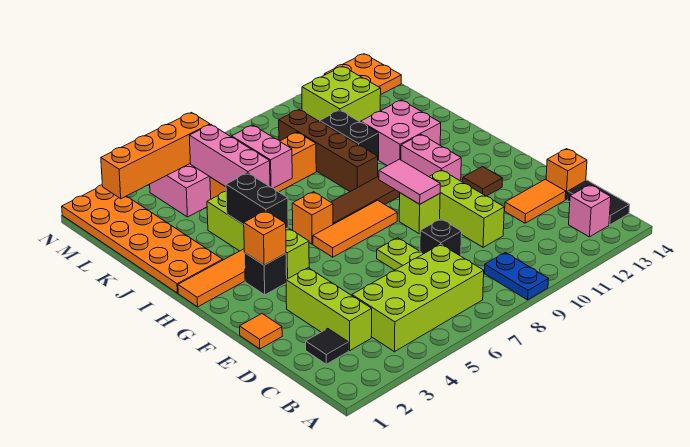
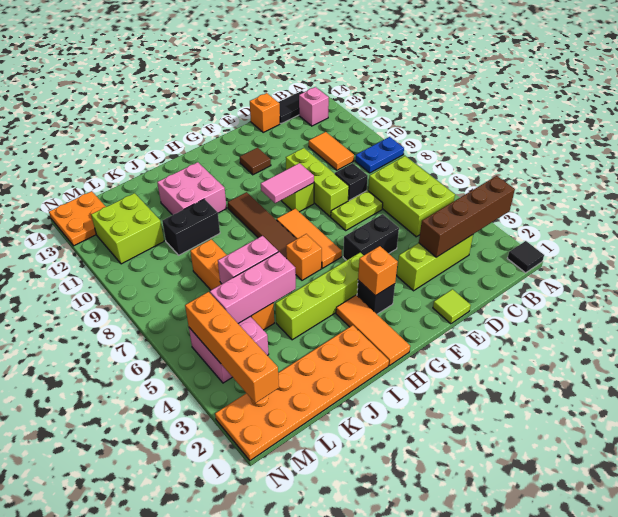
lime 2x4 brick [352,244,484,352] -> lime 2x3 brick [368,156,455,237]
black 1x1 tile [306,329,348,364] -> black 1x1 tile moved to [507,241,544,273]
lime 1x3 brick [429,170,504,247] -> lime 1x3 brick turned to [286,148,349,217]
orange 1x2 tile [505,179,566,223] -> orange 1x2 tile moved to [309,132,354,170]
orange 1x1 tile [240,314,282,349] -> lime 1x1 tile [433,289,471,324]
pink 1x2 brick [401,135,461,181] -> none
black 1x2 brick [226,173,288,229] -> black 1x2 brick moved to [343,214,399,260]
brown 1x4 brick [279,110,378,191] -> brown 1x4 brick moved to [419,176,515,257]

